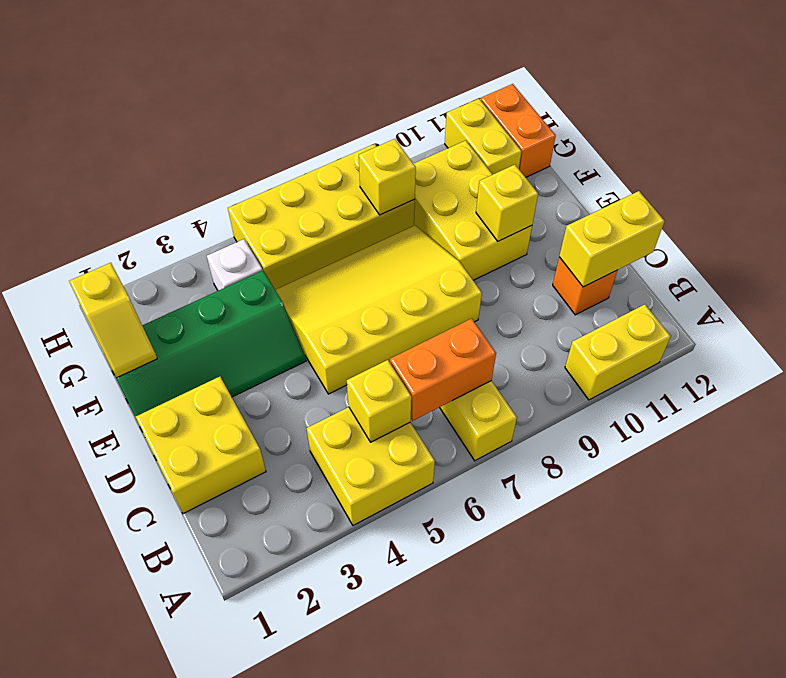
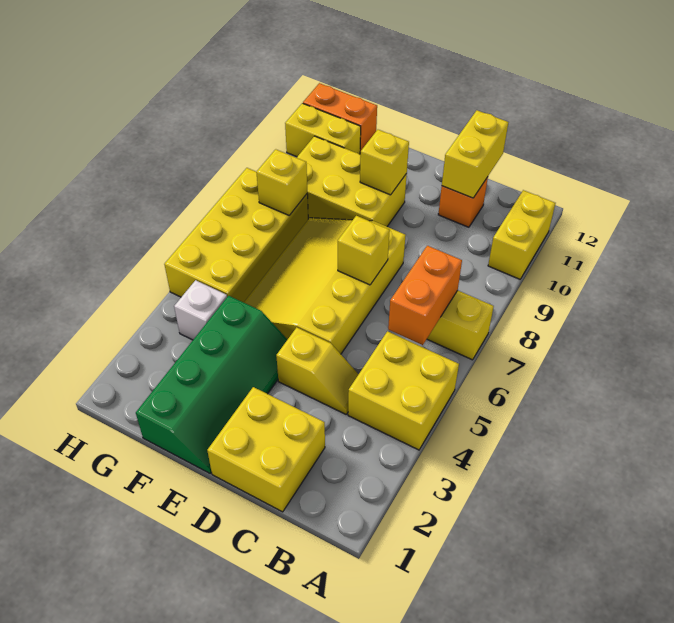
yellow 1x1 brick [347,360,411,442] -> yellow 1x1 brick moved to [338,216,390,285]
yellow 1x2 slope [69,263,157,378] -> yellow 1x2 slope moved to [276,327,359,414]

